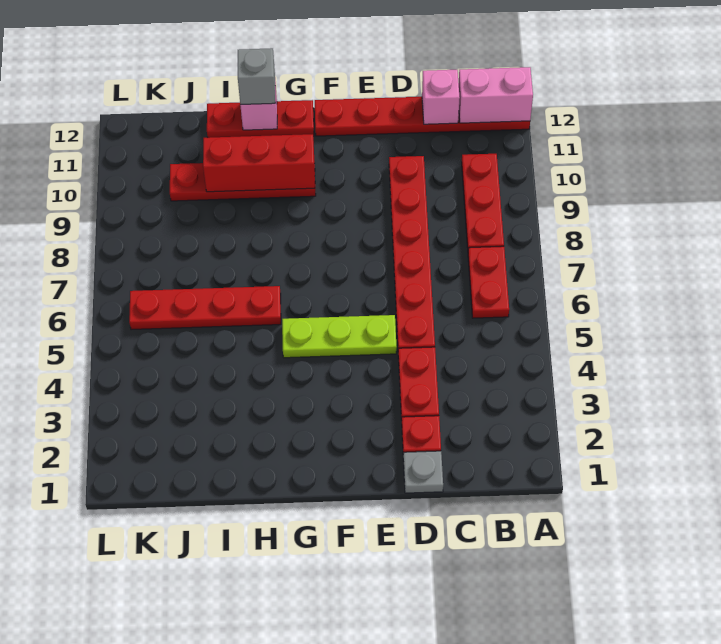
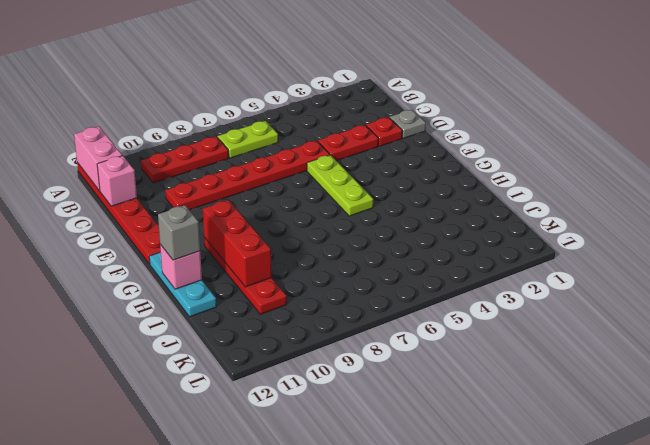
red 1x2 plate [468,246,509,318] -> lime 1x2 plate [217,121,278,158]
red 1x3 plate [207,100,314,138] -> cyan 1x3 plate [149,252,216,317]
red 1x4 plate [129,286,281,330] -> none

